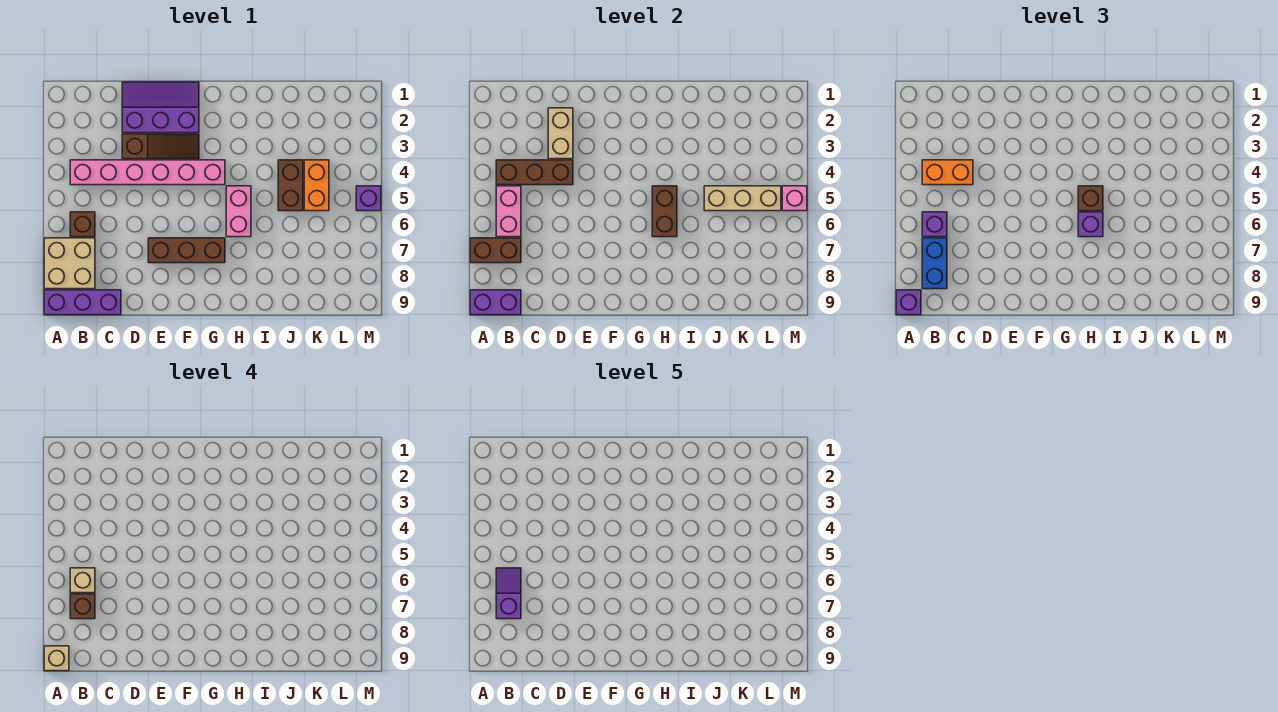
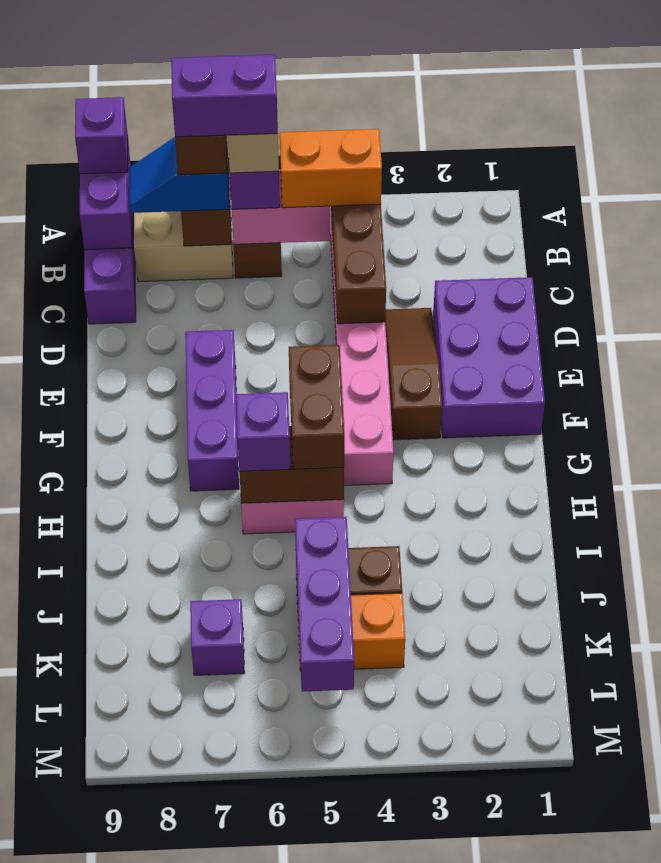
tan 1x1 brick [44,646,69,671] -> none
orange 1x2 brick [922,160,973,185] -> orange 1x2 brick turned to [280,129,382,208]
purple 1x2 slope [496,568,521,619] -> purple 1x2 brick [171,55,278,137]
blue 1x2 brick [922,238,947,289] -> blue 1x2 slope [129,137,229,213]
purple 2x3 slope [122,82,199,133] -> purple 2x3 brick [433,277,545,438]
tan 1x2 brick [548,108,573,159] -> none
brown 1x3 slope [122,134,199,159] -> brown 1x3 slope turned to [385,308,442,440]
brown 1x3 brick [148,238,225,263] -> purple 1x3 brick [185,330,239,491]
brown 1x1 brick [1078,186,1103,211] -> brown 1x2 brick [289,345,344,469]
tan 1x3 brick [704,186,781,211] -> purple 1x3 brick [295,517,354,692]
purple 1x1 brick [356,186,381,211] -> purple 1x1 brick moved to [190,599,245,675]
pink 1x1 brick [782,186,807,211] -> none

